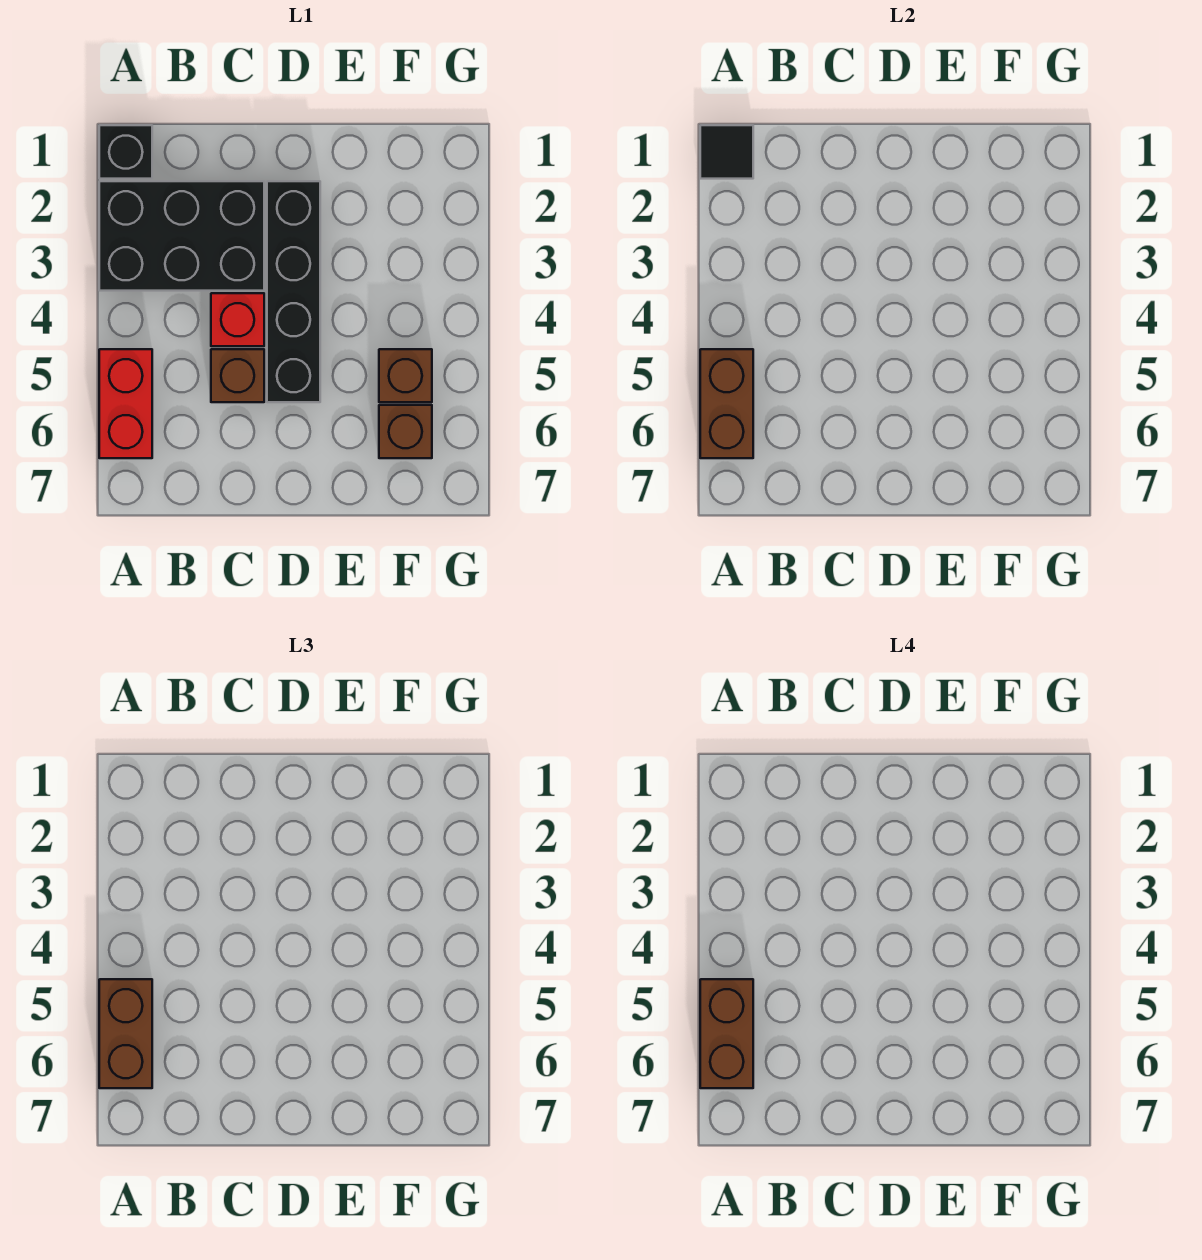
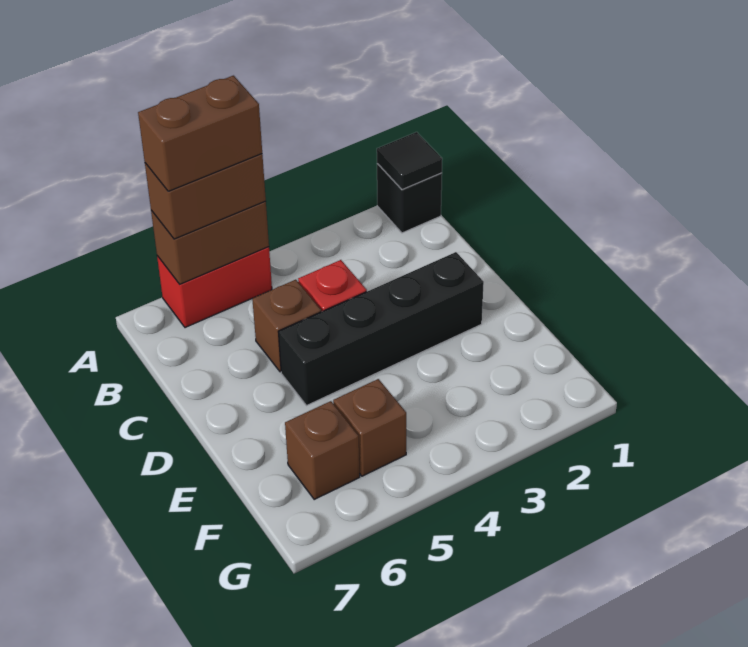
black 2x3 brick [99,181,264,291] -> none

